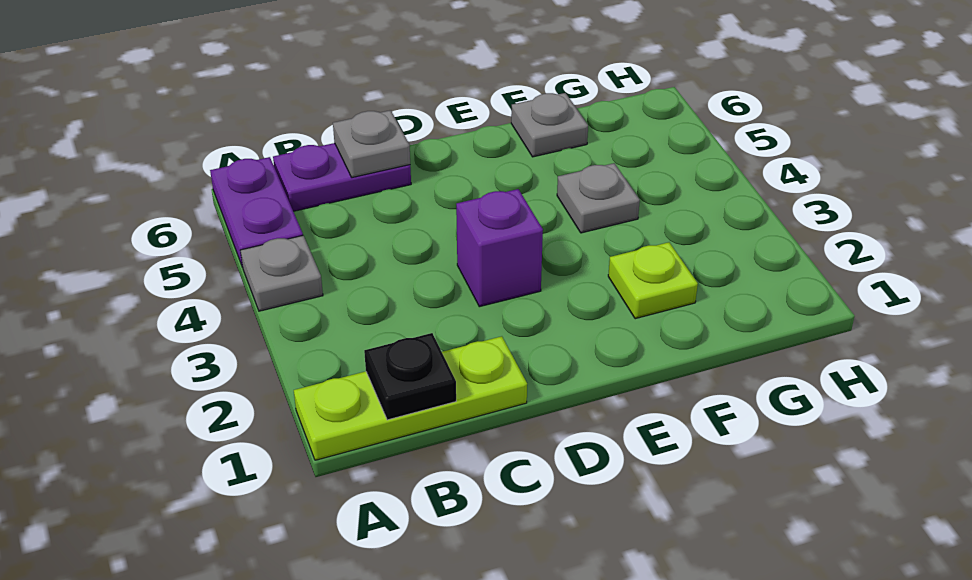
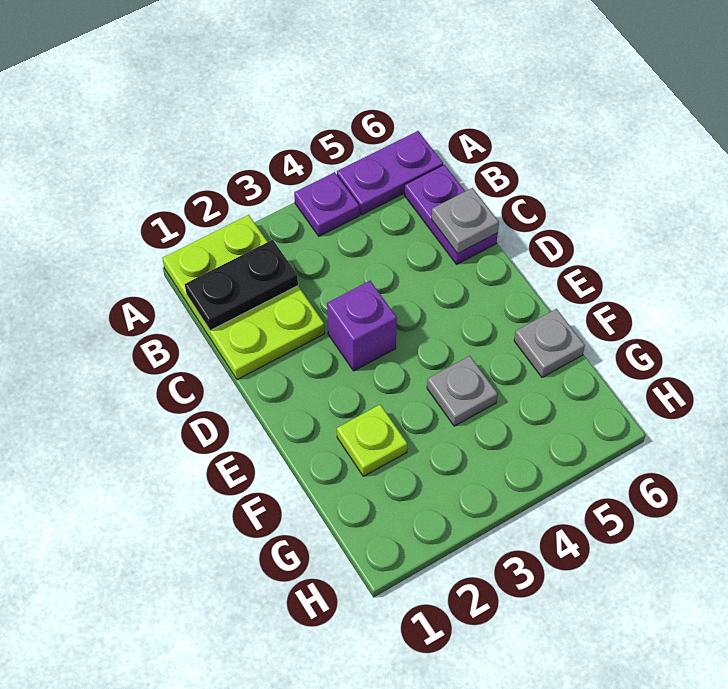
lime 1x3 plate [294,336,527,460] -> lime 2x3 plate [163,215,325,380]
grey 1x1 plate [240,236,323,311] -> purple 1x1 plate [294,172,359,236]
black 1x1 plate [364,333,456,420] -> black 1x2 plate [185,240,298,331]

